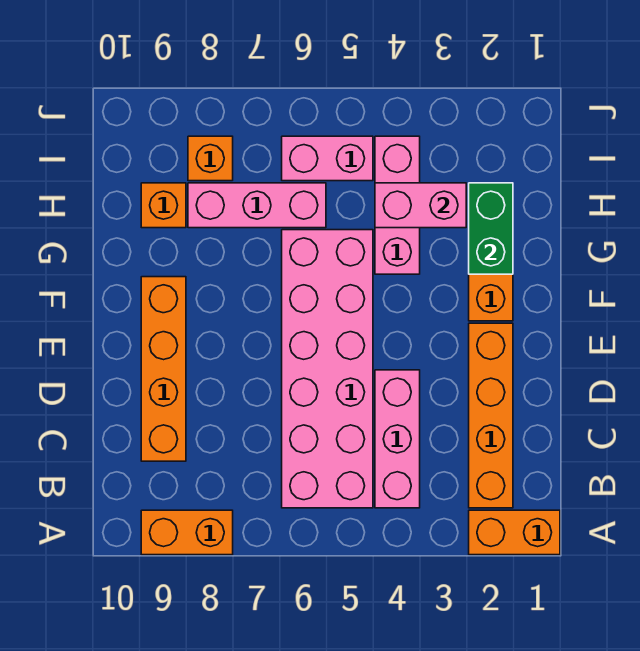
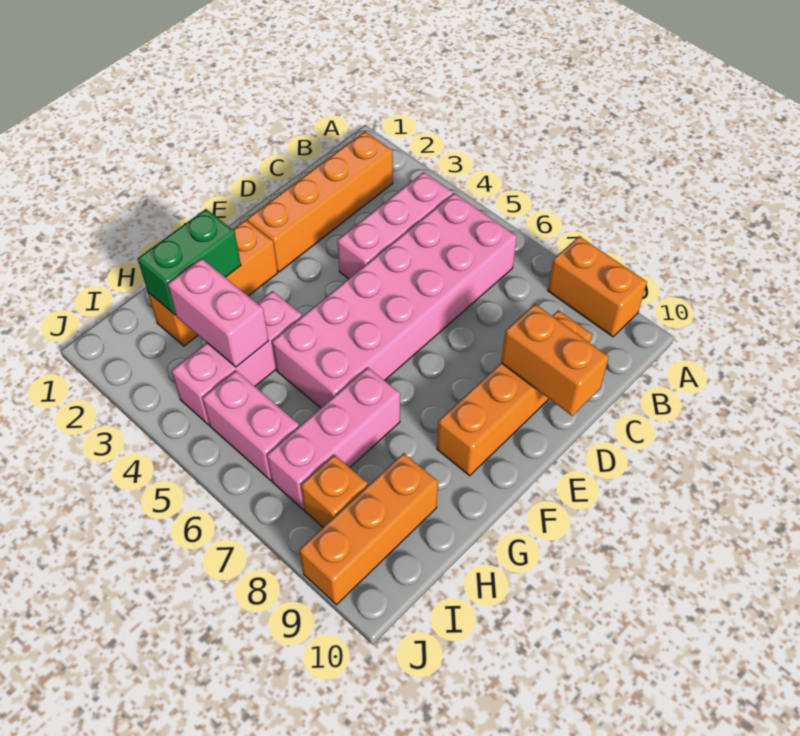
orange 1x2 brick [469,510,560,555] -> orange 1x2 brick moved to [501,304,609,416]
pink 1x3 brick [188,183,326,228] -> pink 1x3 brick turned to [267,368,400,510]
orange 1x1 brick [141,183,186,228] -> orange 1x3 brick [299,453,438,605]

